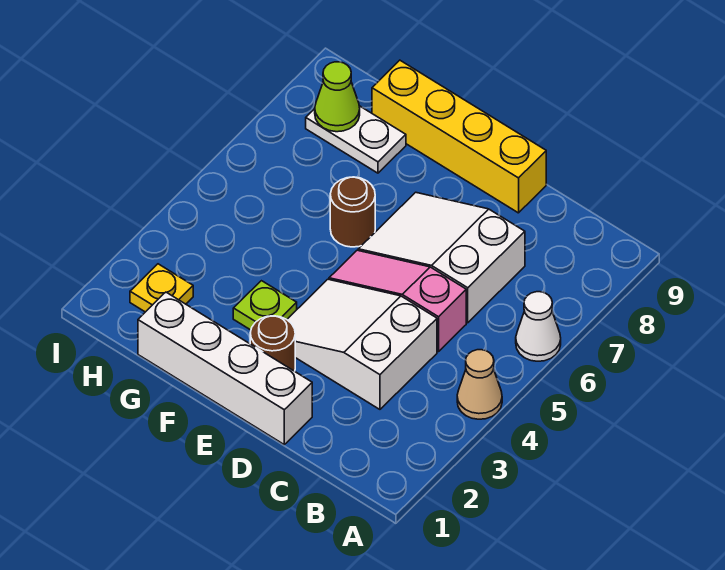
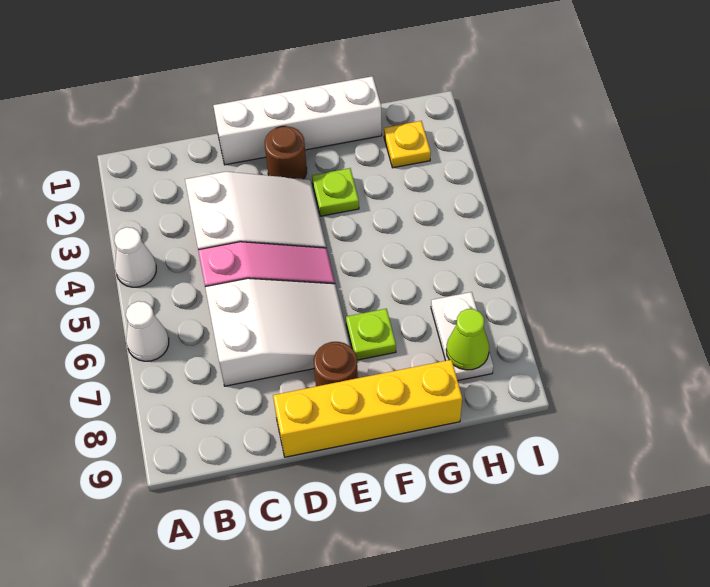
tan 1x1 cone [457,350,502,419] -> white 1x1 cone [114,227,156,287]
brown 1x1 round brick [330,177,375,247] -> brown 1x1 round brick moved to [314,342,358,386]
none -> lime 1x1 plate [346,309,396,360]
white 1x2 plate [306,106,406,173] -> white 1x2 plate turned to [431,292,493,380]

